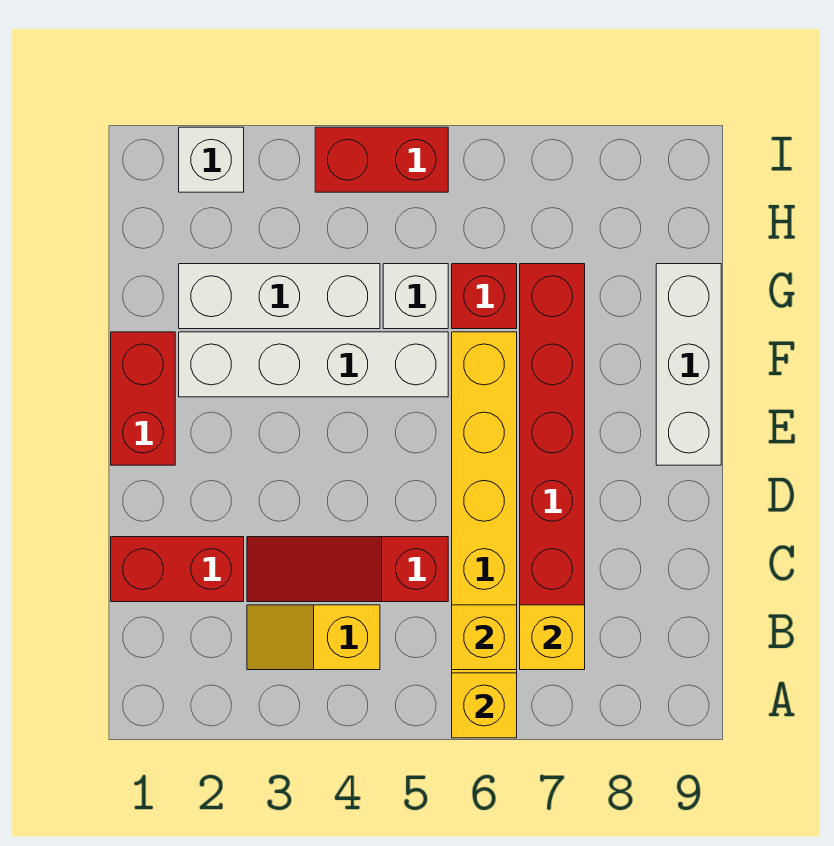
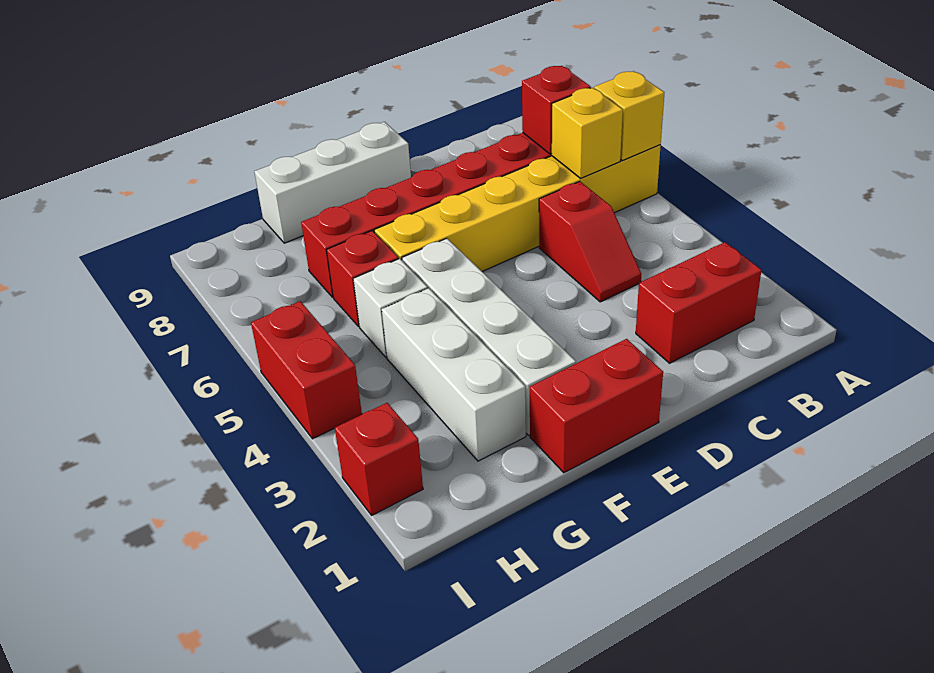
yellow 1x2 slope [247,605,380,670] -> none
yellow 1x1 brick [520,605,585,670] -> red 1x1 brick [522,66,591,154]
red 1x2 brick [111,537,244,602] -> red 1x2 brick turned to [636,242,761,363]
red 1x3 slope [247,537,448,602] -> red 1x2 slope [539,181,641,302]
white 1x1 brick [179,127,244,192] -> red 1x1 brick [335,403,423,515]

